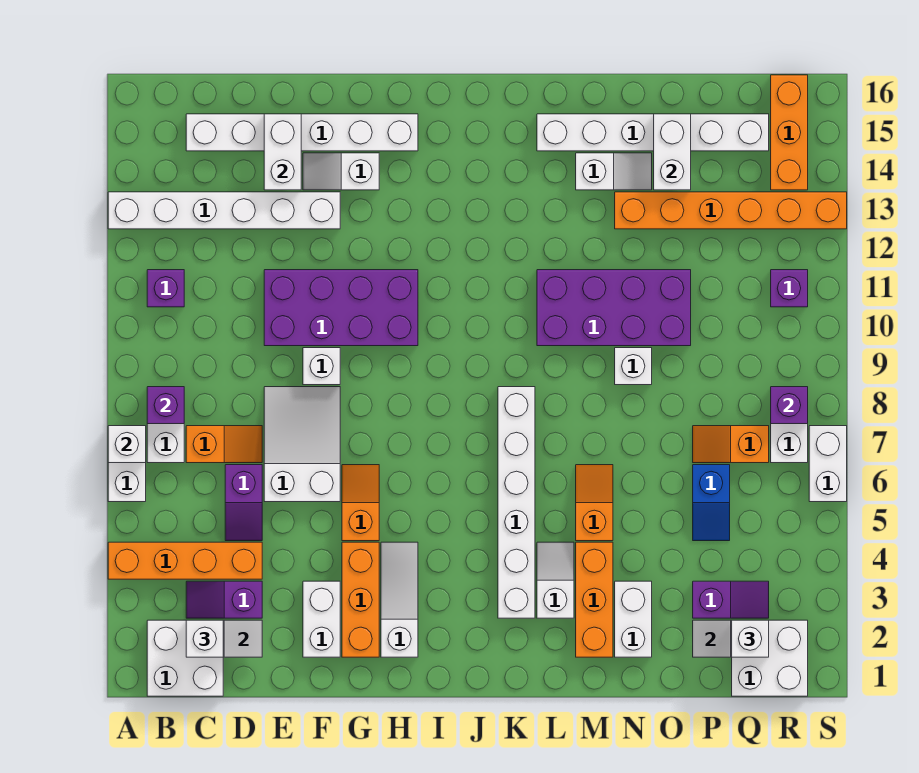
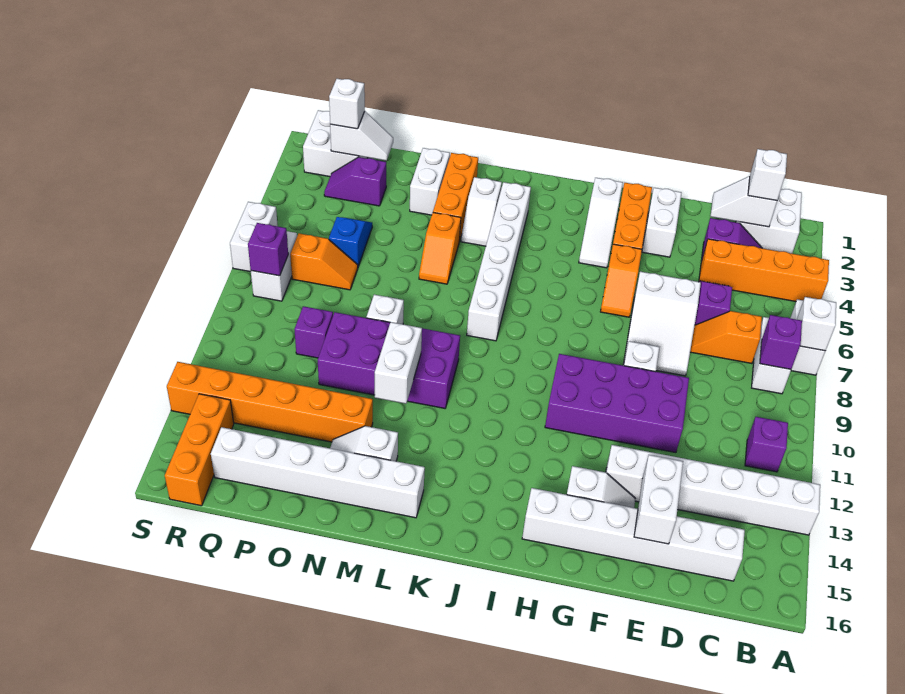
white 1x2 brick [654,114,691,190] -> white 1x2 brick moved to [375,322,422,404]
purple 1x1 brick [771,270,808,307] -> purple 1x1 brick moved to [294,306,333,358]

